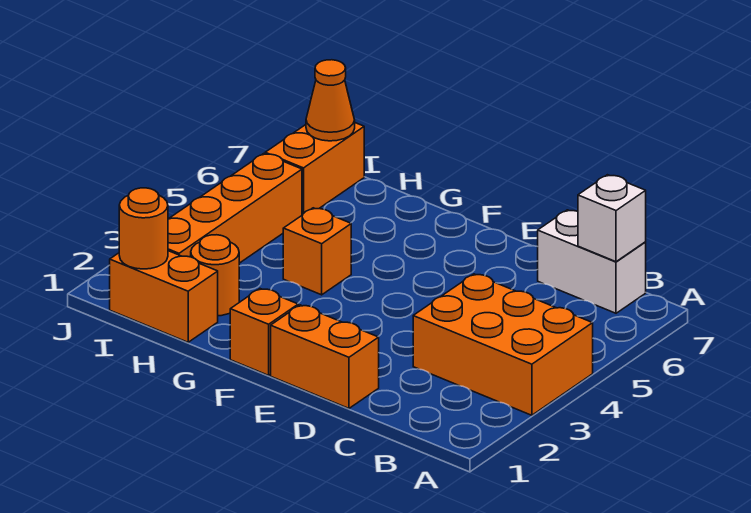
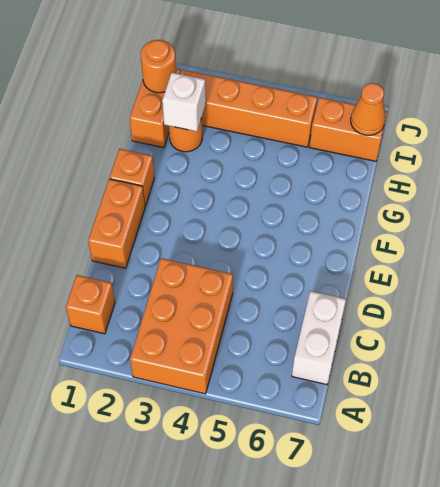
white 1x1 brick [578,175,646,262] -> white 1x1 brick moved to [162,73,206,132]
orange 1x1 brick [283,208,351,295] -> orange 1x1 brick moved to [66,275,115,334]

